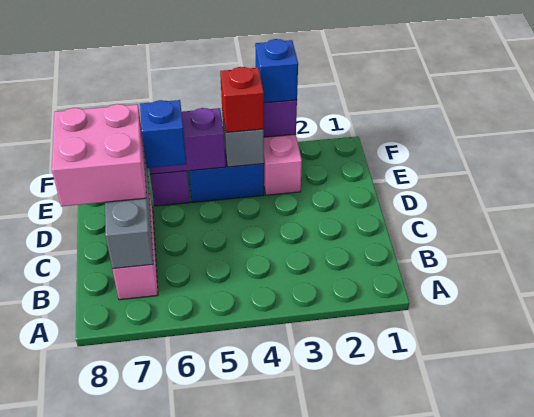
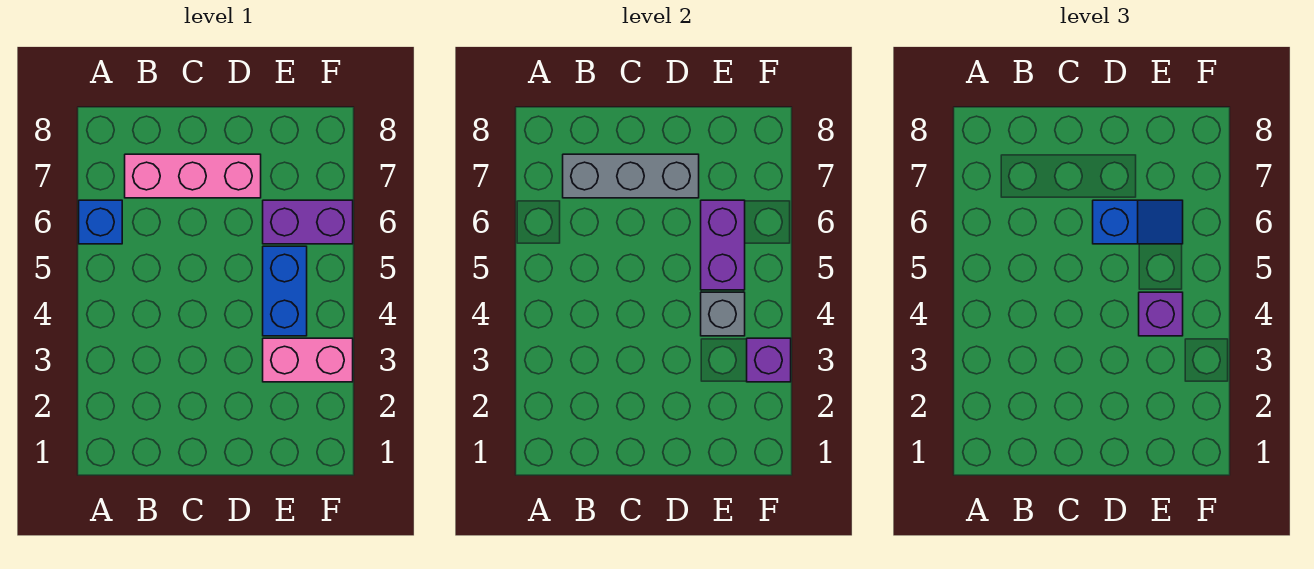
pink 2x2 brick [52,104,146,206] -> none
red 1x1 brick [220,67,264,132] -> purple 1x1 brick [1139,292,1183,336]
blue 1x1 brick [255,39,298,103] -> blue 1x1 brick moved to [79,200,122,244]

